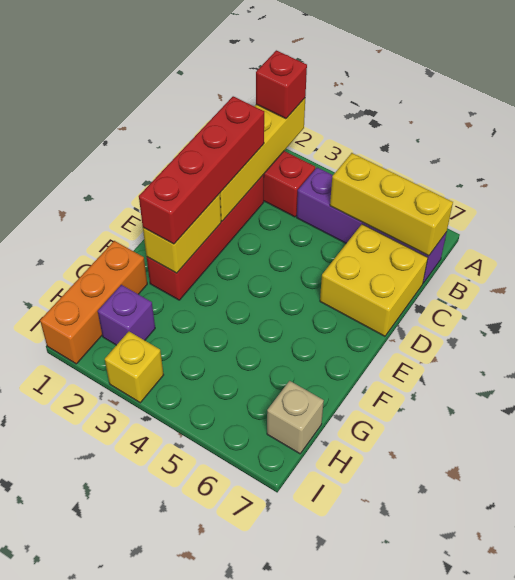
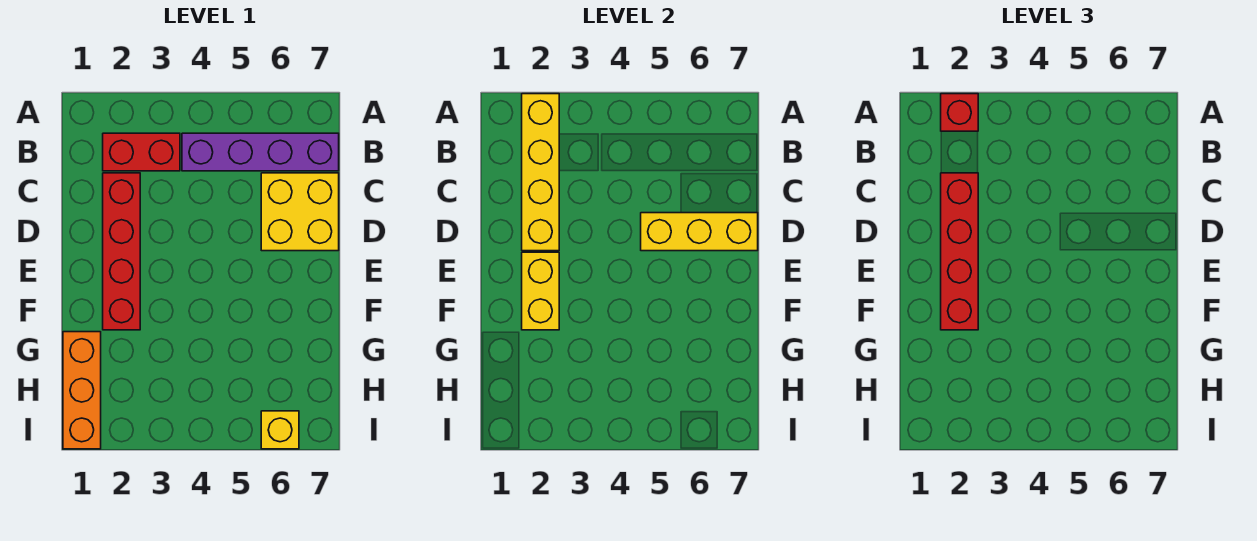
yellow 1x3 brick [330,153,453,256] -> yellow 1x3 brick moved to [641,213,758,251]
purple 1x1 brick [98,285,155,345] -> none
tan 1x1 brick [267,381,324,454] -> none
yellow 1x1 brick [105,331,163,403] -> yellow 1x1 brick moved to [261,411,299,449]

